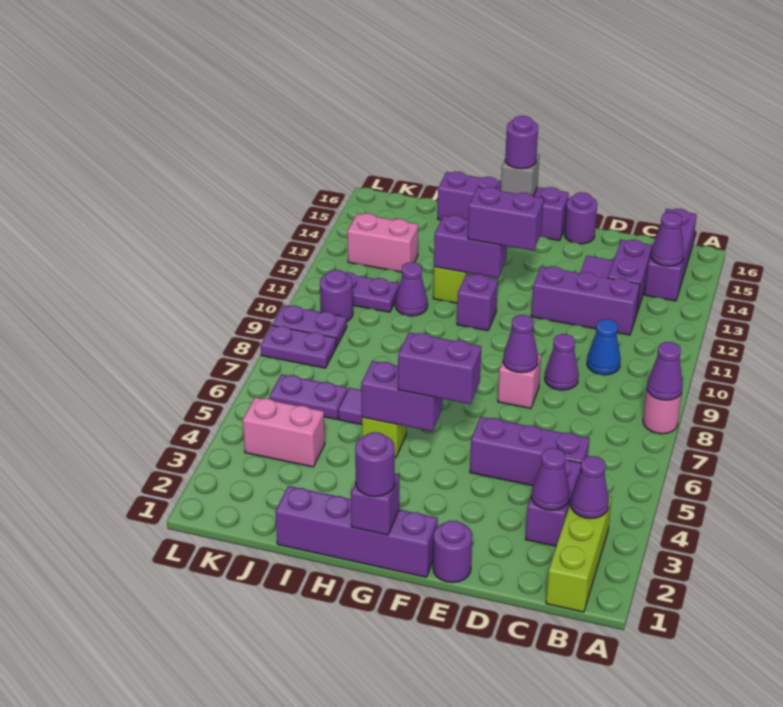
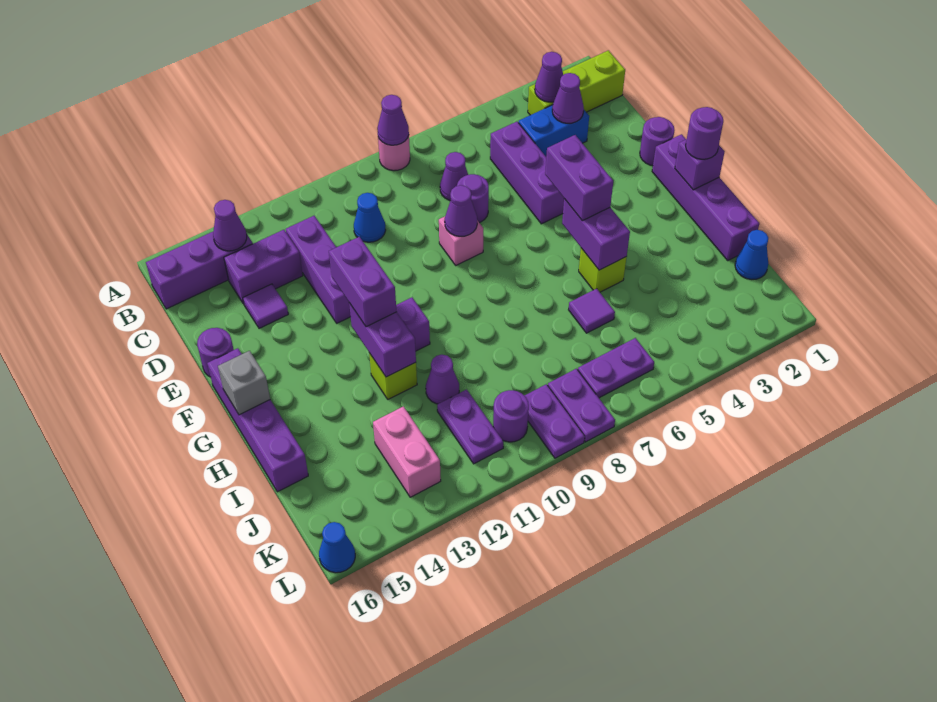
purple 1x2 brick [525,459,581,546] -> blue 1x2 brick [519,105,589,156]
purple 1x1 cone [545,334,579,390] -> purple 1x1 cone moved to [440,152,468,201]
purple 1x1 round brick [505,116,538,169] -> purple 1x1 round brick moved to [457,174,489,223]
none -> blue 1x1 cone [735,230,768,280]
pink 1x2 brick [243,397,325,467] -> none
purple 1x2 plate [270,374,348,419] -> purple 1x2 plate turned to [578,338,654,398]
none -> blue 1x1 cone [319,522,355,573]

